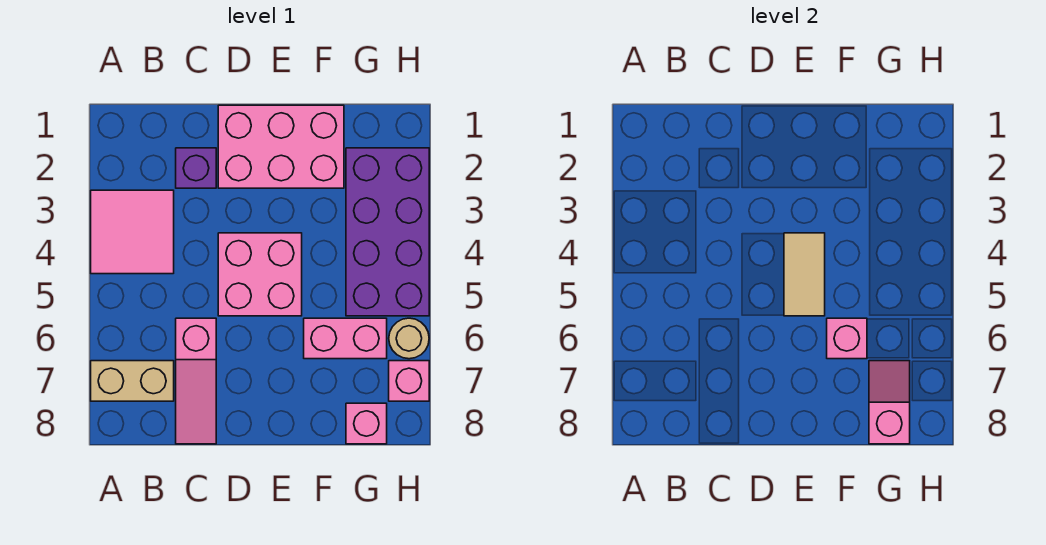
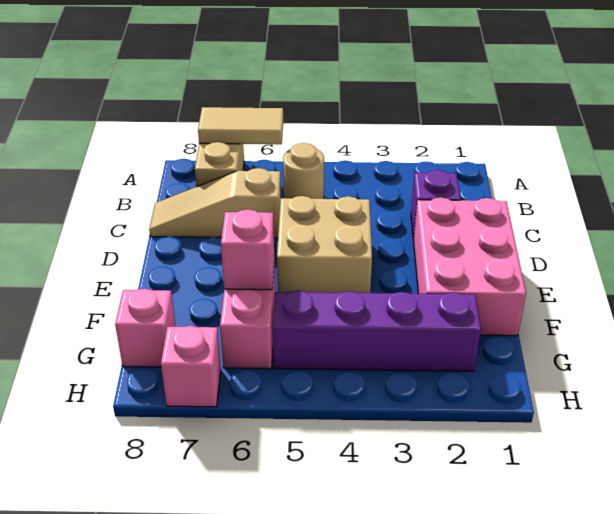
pink 2x2 tile [91,190,174,274] -> none
pink 1x3 slope [176,318,216,444] -> tan 1x3 slope [149,168,281,238]
pink 2x2 brick [218,233,302,316] -> tan 2x2 brick [277,196,372,293]
tan 1x2 tile [784,233,825,316] -> tan 1x2 tile moved to [198,107,283,144]
purple 2x4 brick [346,148,429,316] -> purple 1x4 brick [273,291,481,371]
pink 1x2 slope [869,361,910,444] -> none
tan 1x1 round brick [389,318,429,359] -> tan 1x1 round brick moved to [283,143,324,199]

